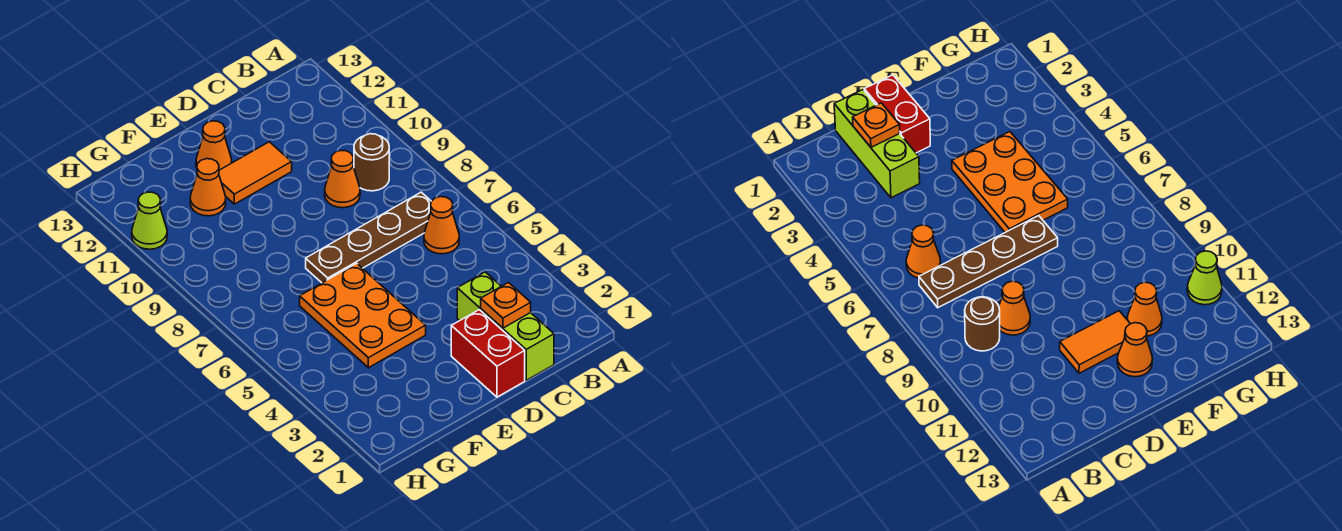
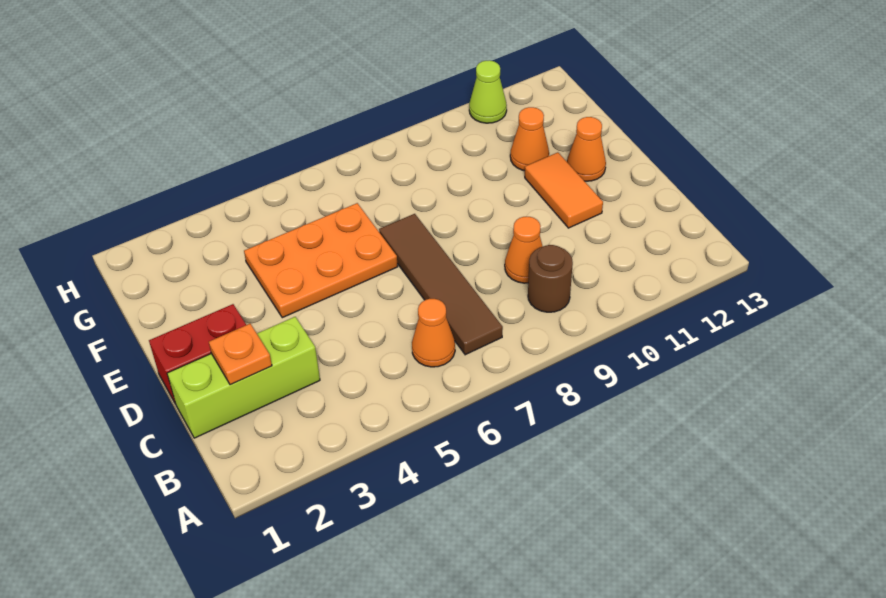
brown 1x4 plate [306,192,431,283] -> brown 1x4 tile [379,214,503,355]

